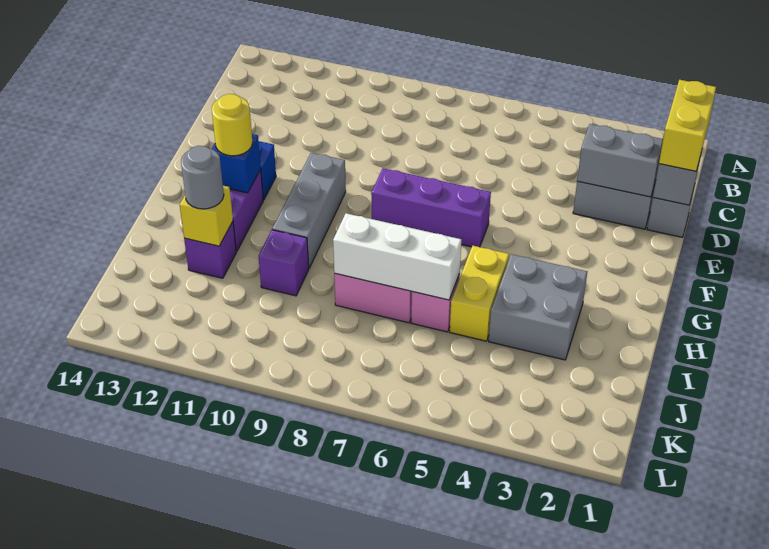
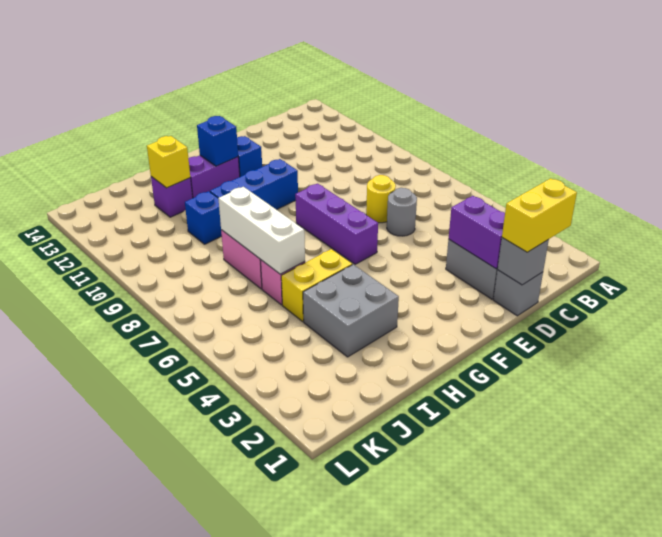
grey 1x2 brick [577,124,663,197] -> purple 1x2 brick [449,196,505,269]
grey 1x3 brick [272,153,346,268] -> blue 1x3 brick [210,159,298,210]
yellow 1x1 round brick [212,94,253,156] -> yellow 1x1 round brick moved to [366,175,396,223]
purple 1x1 brick [258,230,309,296] -> blue 1x1 brick [185,191,222,244]
grey 1x1 round brick [181,146,224,209] -> grey 1x1 round brick moved to [387,188,417,236]

